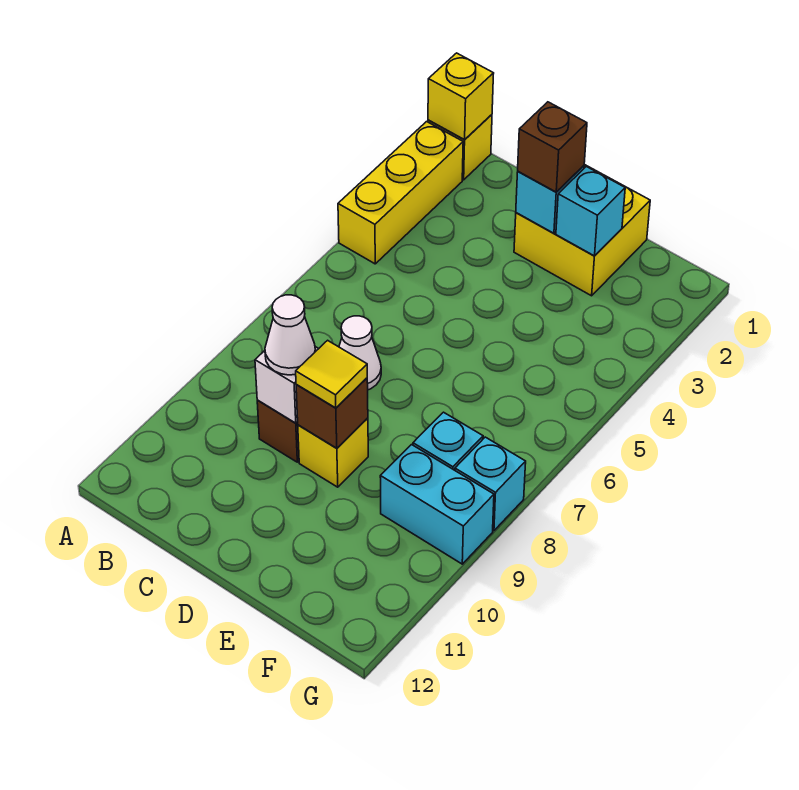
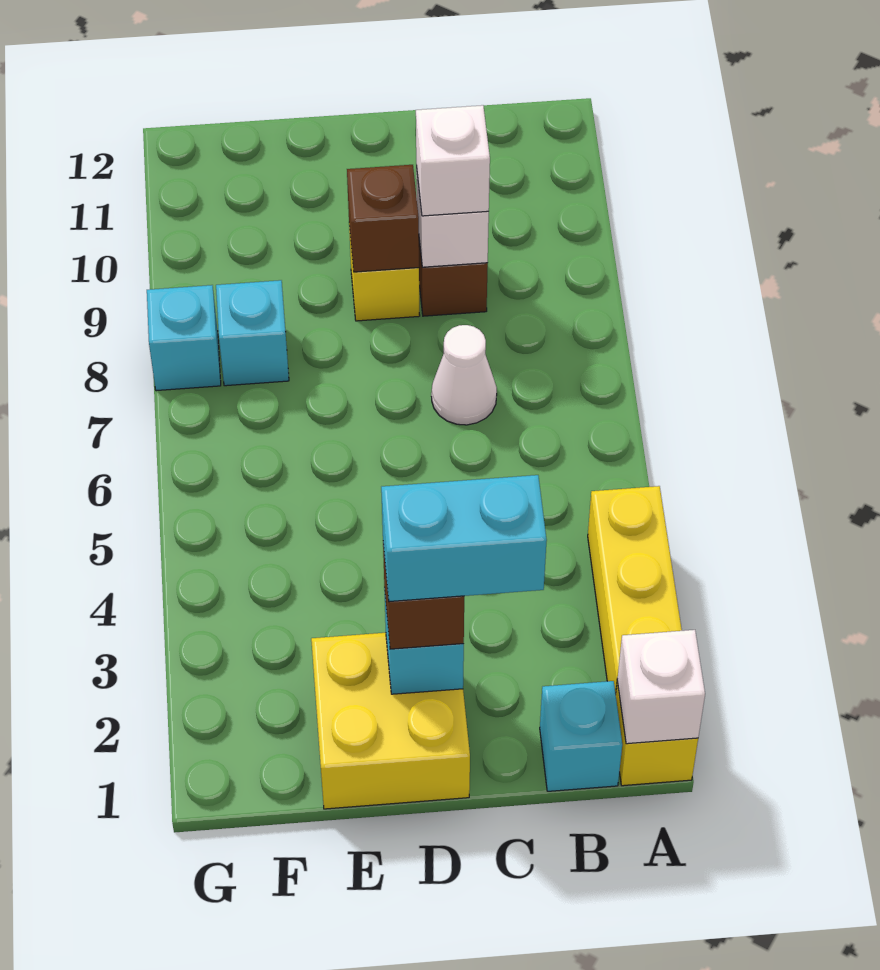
yellow 1x1 brick [428,53,494,140] -> white 1x1 brick [617,630,705,744]
white 1x1 cone [265,295,315,375] -> white 1x1 brick [416,105,490,216]
yellow 1x1 tile [296,340,367,408] -> none
cyan 1x1 brick [556,166,625,256] -> cyan 1x1 brick moved to [540,681,622,791]
cyan 1x2 brick [380,445,494,564] -> cyan 1x2 brick moved to [381,475,547,602]

